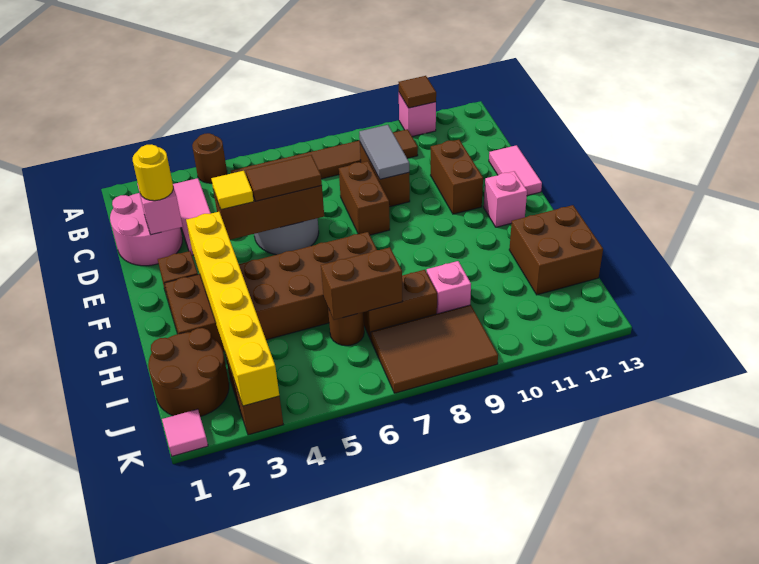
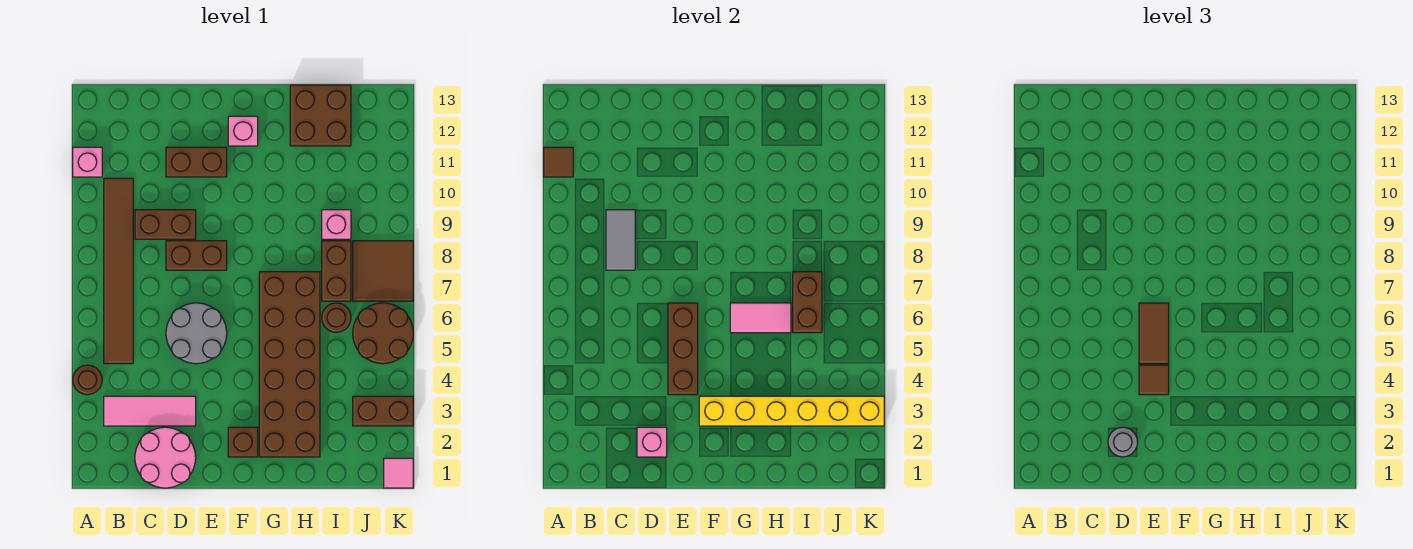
grey 1x2 tile [359,125,409,179] -> grey 1x2 tile turned to [606,210,635,270]
yellow 1x1 round brick [133,144,173,201] -> grey 1x1 round brick [1108,427,1138,457]
pink 1x2 tile [489,145,542,196] -> pink 1x2 tile moved to [730,303,791,333]
yellow 1x1 tile [211,171,254,210] -> brown 1x1 tile [1139,365,1169,395]
brown 2x2 round brick [148,328,229,417] -> brown 2x2 round brick moved to [353,303,413,364]
brown 2x3 tile [371,305,498,393] -> brown 2x2 tile [353,241,413,301]

